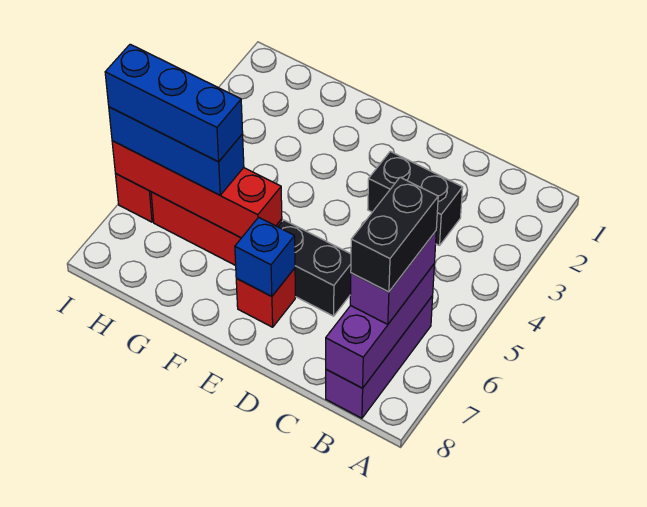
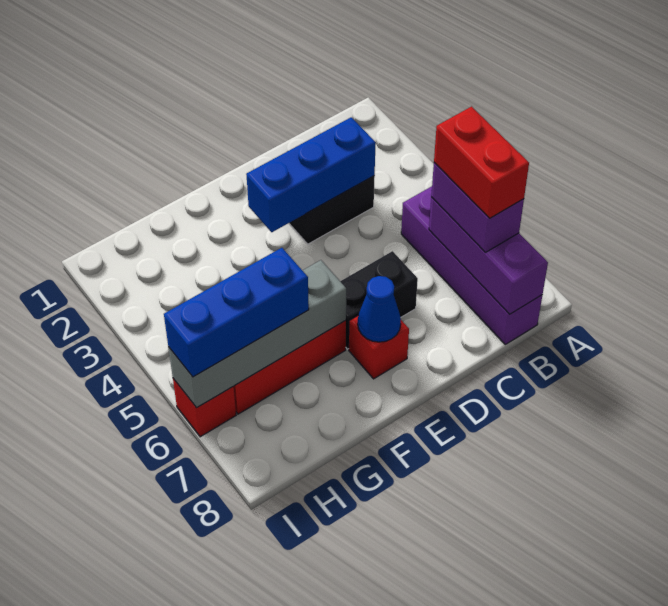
purple 1x3 brick [326,296,433,418] -> purple 1x4 brick [401,186,542,344]
black 1x2 brick [351,177,438,292] -> red 1x2 brick [434,107,529,218]
blue 1x1 brick [235,217,295,297] -> blue 1x1 cone [358,276,401,342]
red 1x4 brick [112,141,282,238] -> grey 1x4 brick [168,260,346,408]
blue 1x3 brick [105,44,243,162] -> blue 1x3 brick moved to [246,117,376,232]

